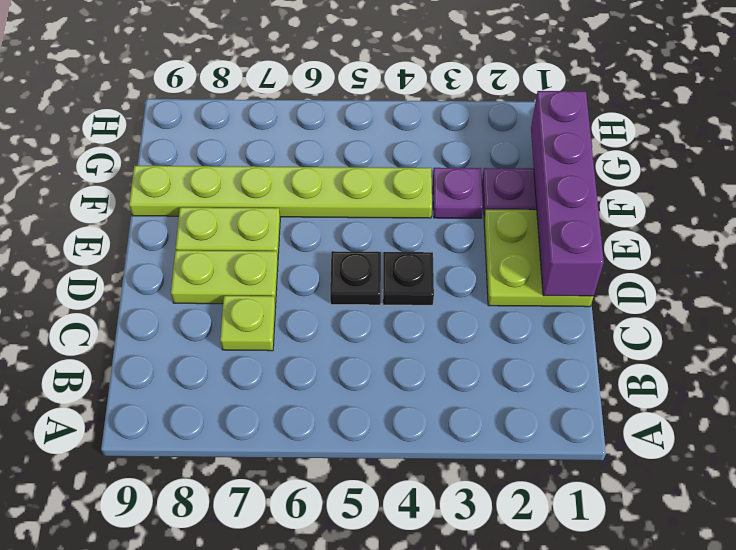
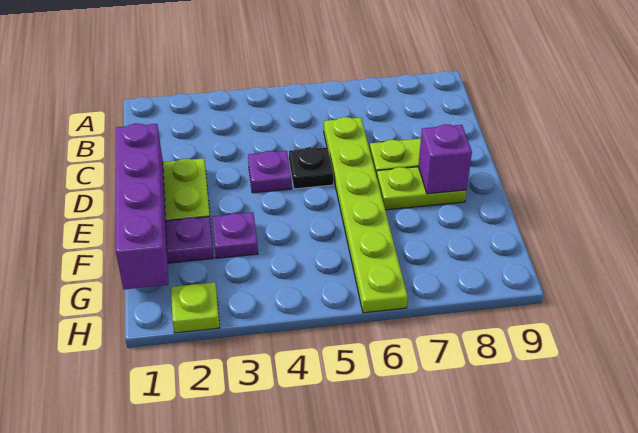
lime 1x1 plate [220,296,276,351] -> lime 1x1 plate moved to [171,282,220,333]
black 1x1 plate [383,252,434,305] -> purple 1x1 plate [248,151,292,193]
none -> purple 1x1 brick [418,124,472,194]
lime 1x6 plate [129,166,432,218] -> lime 1x6 plate turned to [324,117,408,313]

